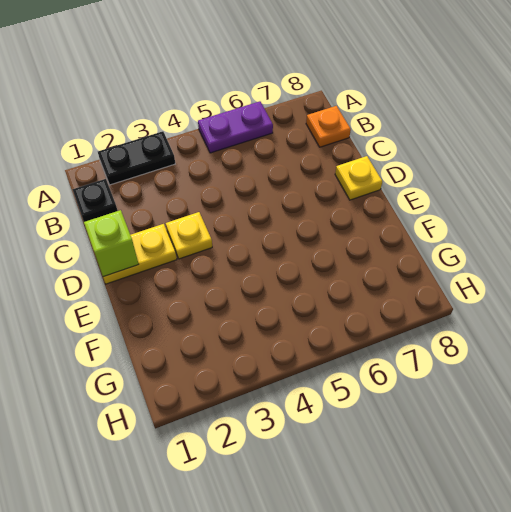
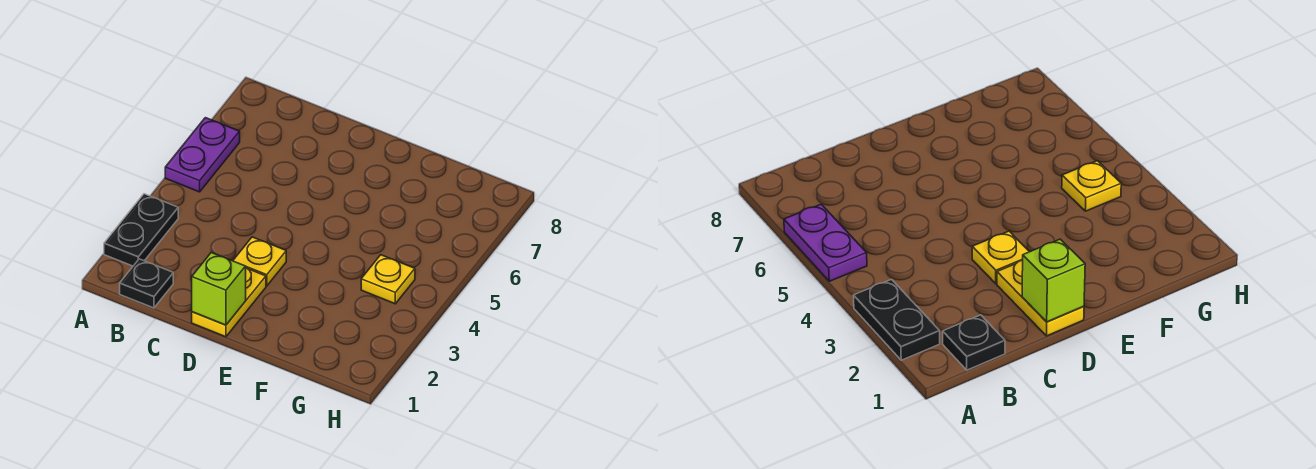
orange 1x1 plate [306,106,351,147] -> none
yellow 1x1 plate [335,156,382,200] -> yellow 1x1 plate moved to [361,255,415,304]

